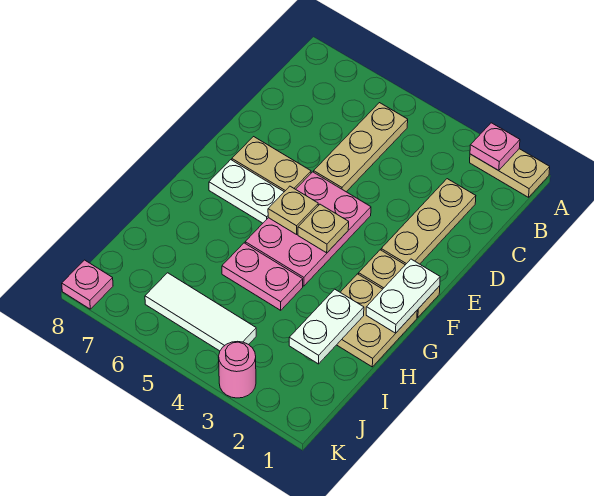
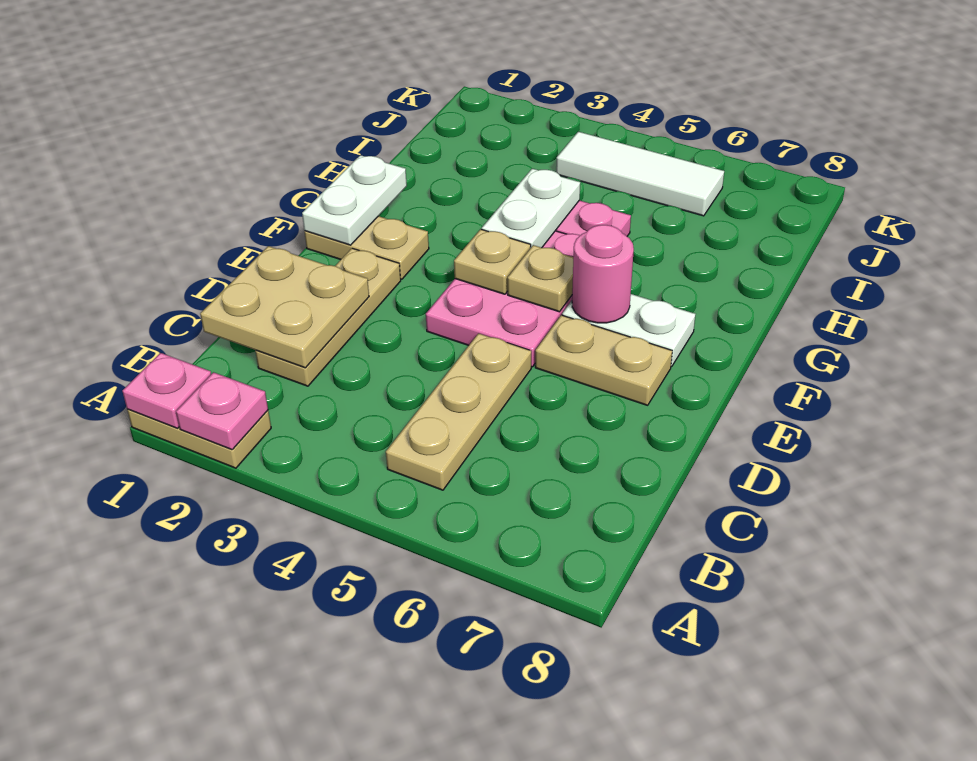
tan 2x2 plate [337,274,417,367] -> tan 2x2 plate moved to [200,246,369,368]
white 1x2 plate [289,289,364,364] -> white 1x2 plate moved to [482,169,580,248]
pink 1x1 round brick [219,341,256,398] -> pink 1x1 round brick moved to [572,225,634,323]
pink 1x1 plate [62,260,113,309] -> pink 1x1 plate moved to [122,353,211,428]

